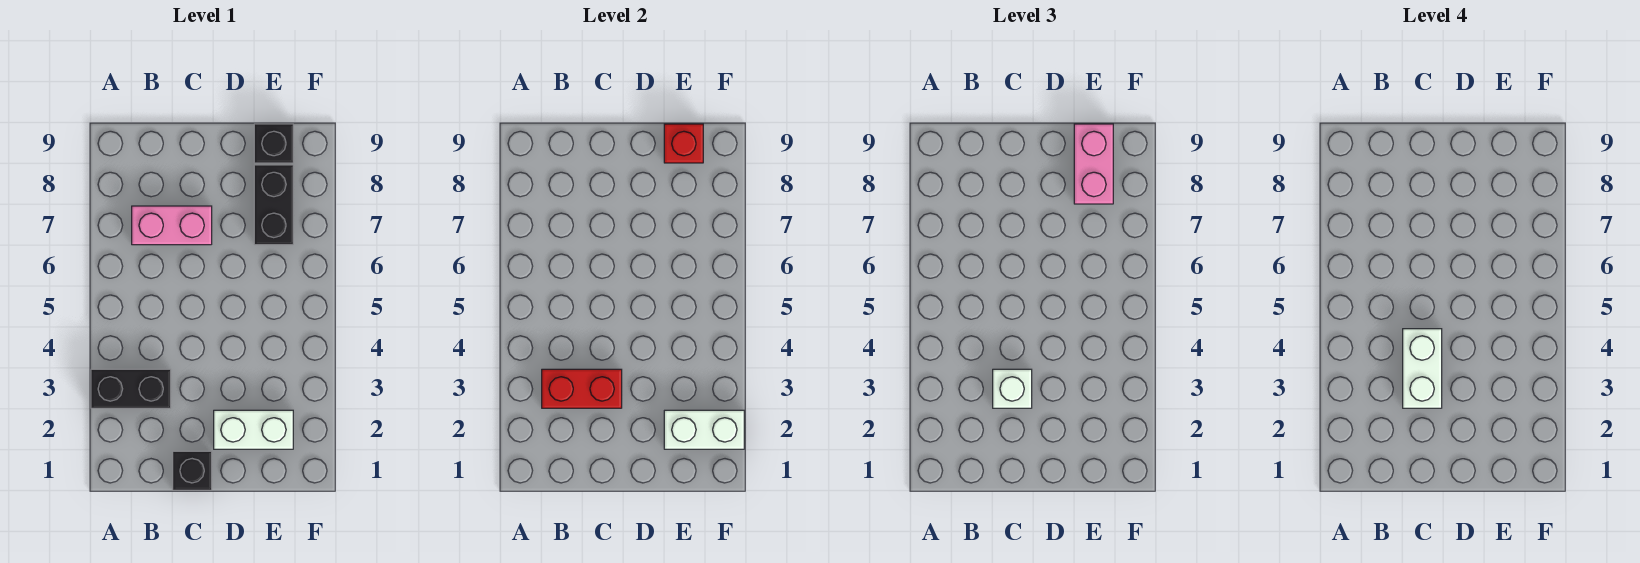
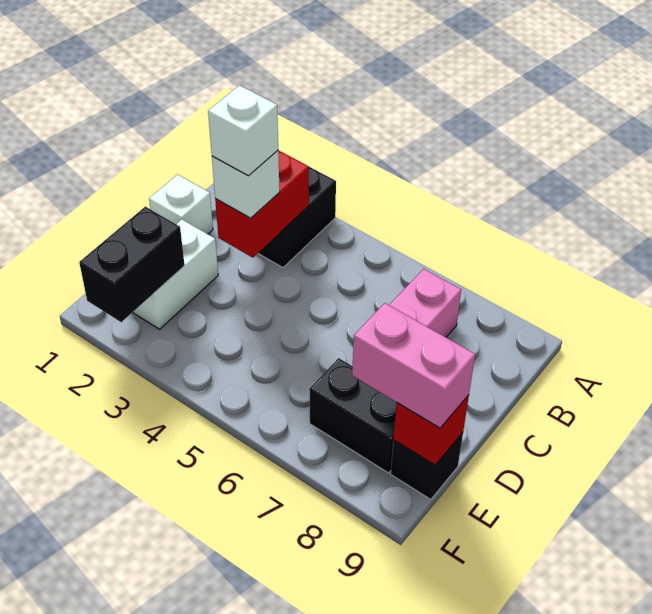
black 1x1 brick [173,451,212,490] -> white 1x1 brick [149,175,213,234]
white 1x2 brick [1403,329,1442,408] -> white 1x1 brick [208,85,278,176]
white 1x2 brick [664,410,744,449] -> black 1x2 brick [79,207,185,322]

